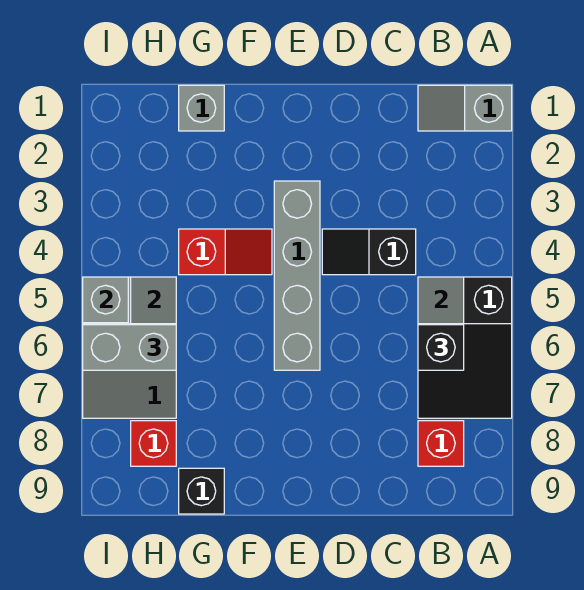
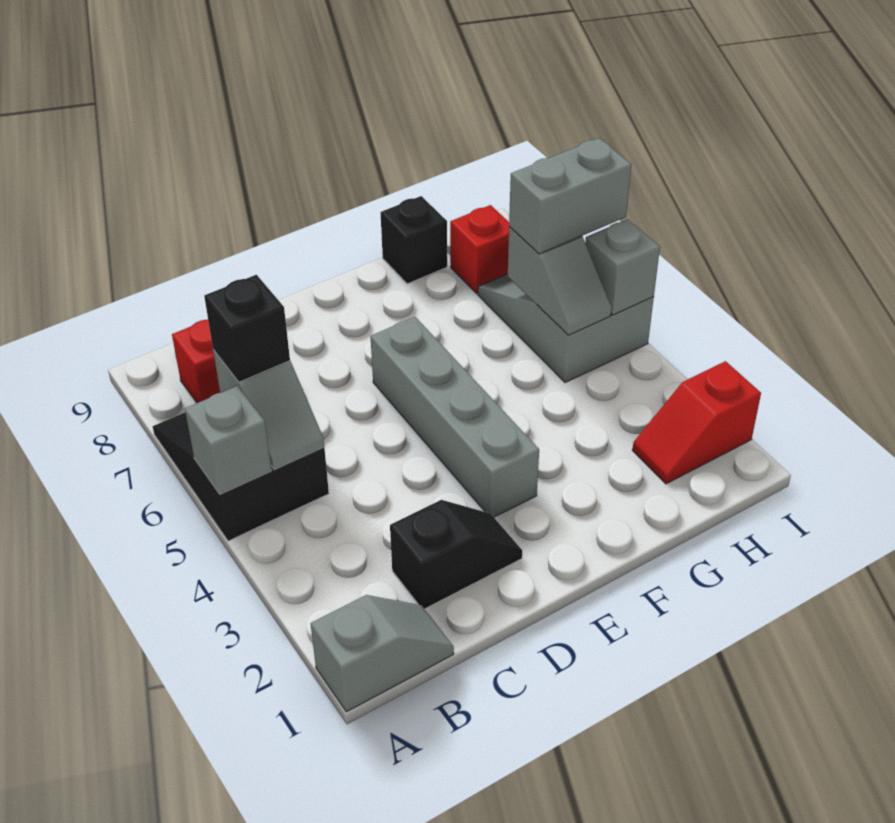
black 1x2 slope [322,229,416,275] -> black 1x2 slope moved to [390,500,522,609]
red 1x2 slope [179,229,272,275] -> red 1x2 slope moved to [632,361,761,484]
grey 1x1 brick [179,85,224,131] -> grey 1x1 brick moved to [185,386,272,494]

